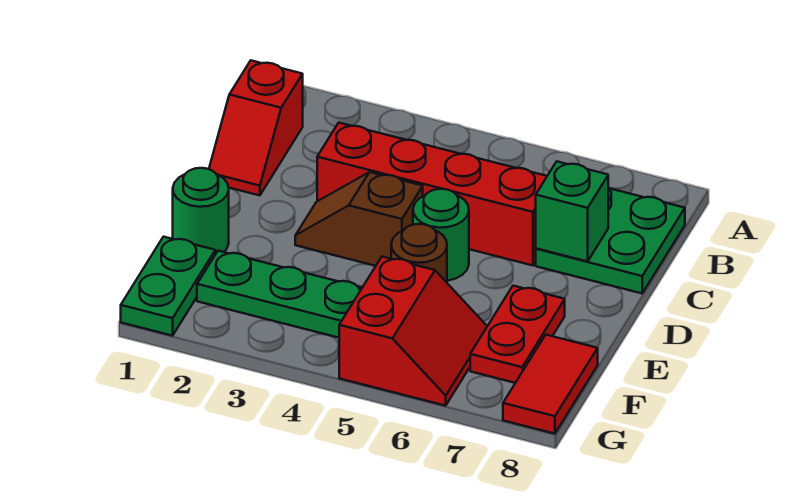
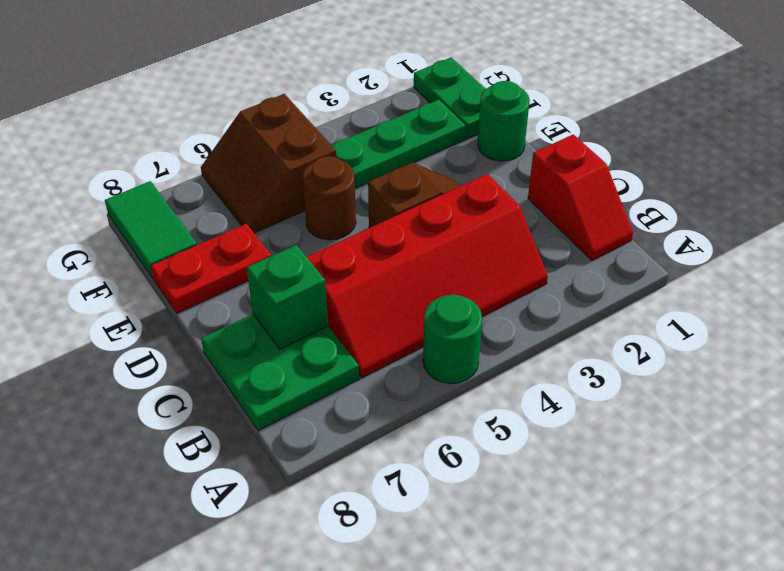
red 1x2 slope [209,61,303,195] -> red 1x2 slope turned to [528,134,633,260]
green 1x1 round brick [413,189,469,281] -> green 1x1 round brick moved to [423,295,482,383]
red 1x2 plate [470,286,565,383] -> red 1x2 plate turned to [151,224,271,313]
red 2x2 slope [339,257,487,406] -> brown 2x2 slope [201,94,336,233]
red 1x2 tile [503,335,598,434] -> green 1x2 tile [105,181,197,278]

